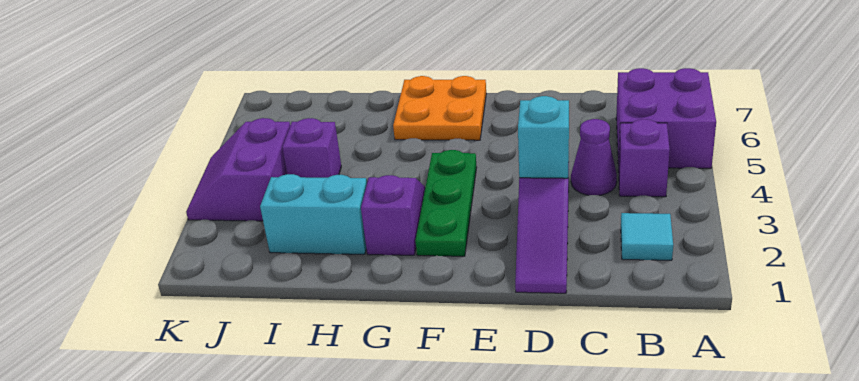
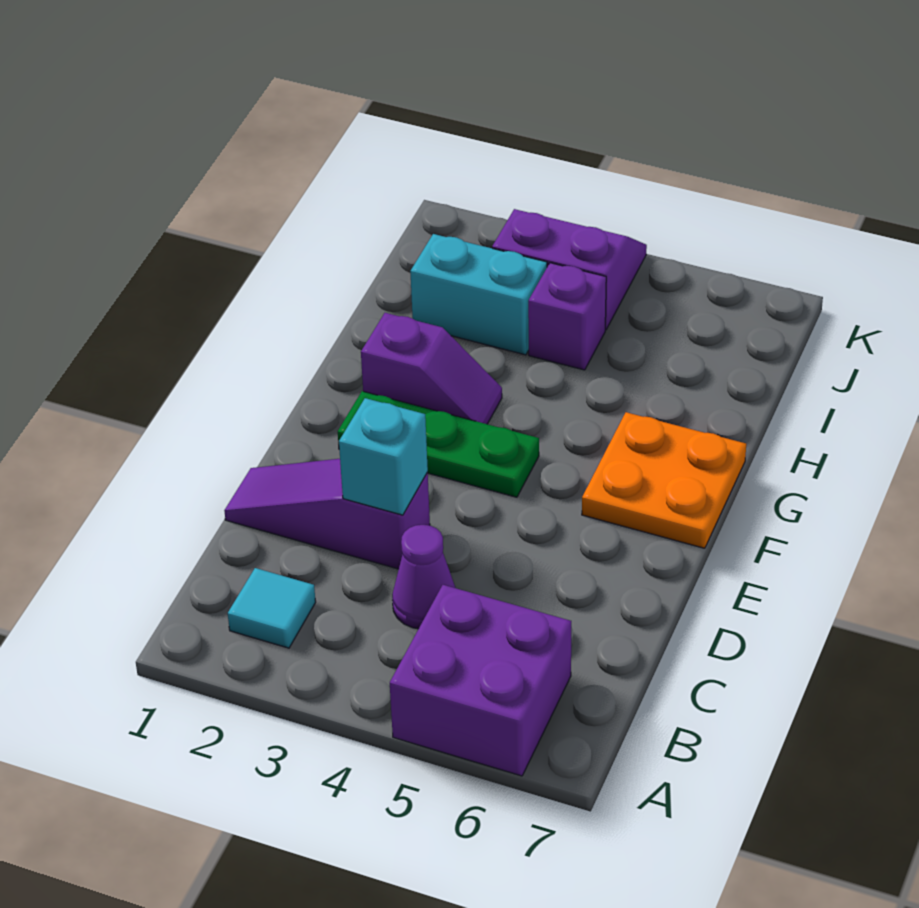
purple 1x1 brick [618,119,670,197] -> none
cyan 1x2 brick [260,174,367,254] -> cyan 1x2 brick turned to [410,234,547,355]

